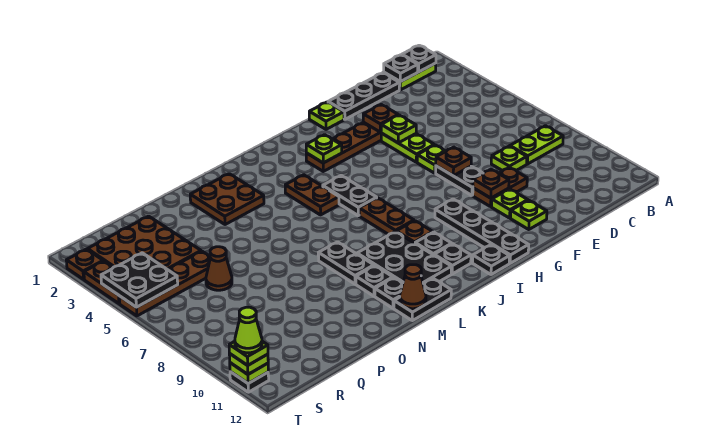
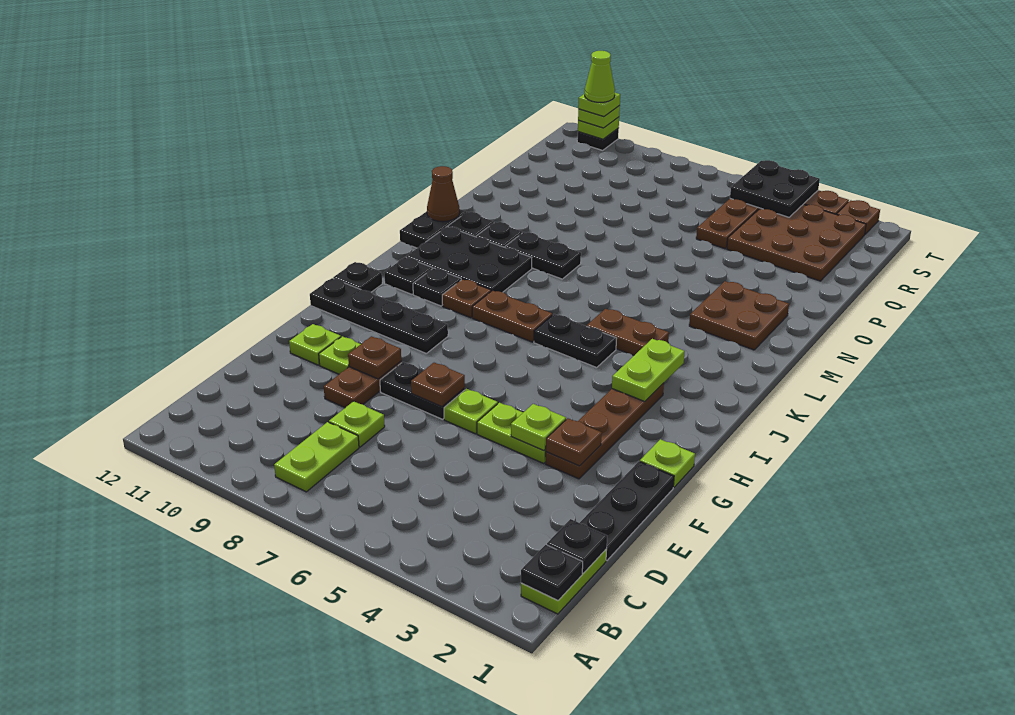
lime 1x1 plate [306,135,342,163] -> lime 1x2 plate [612,339,685,401]
brown 1x1 cone [206,247,232,290] -> none

